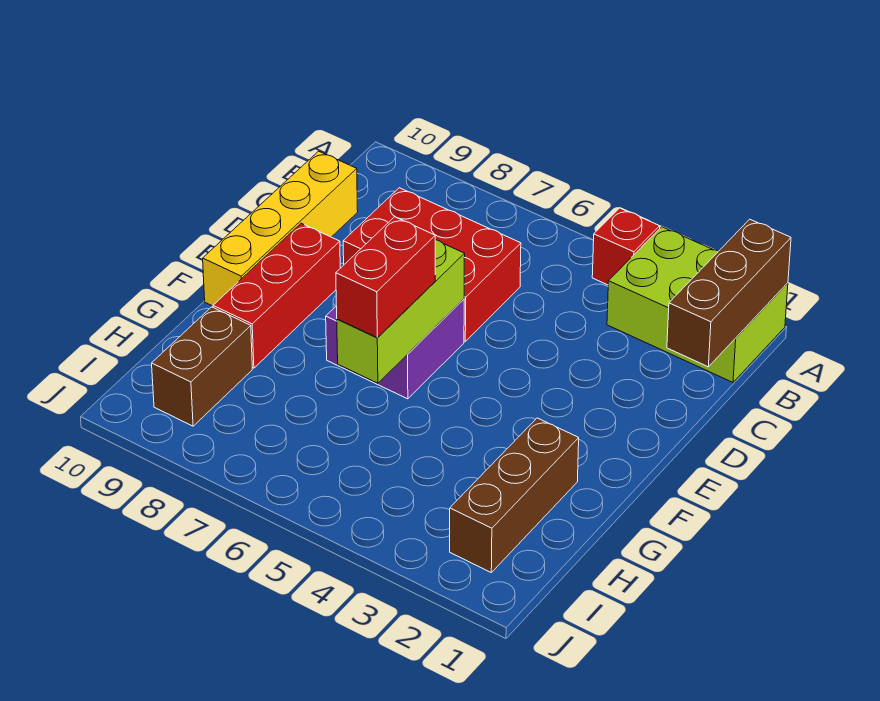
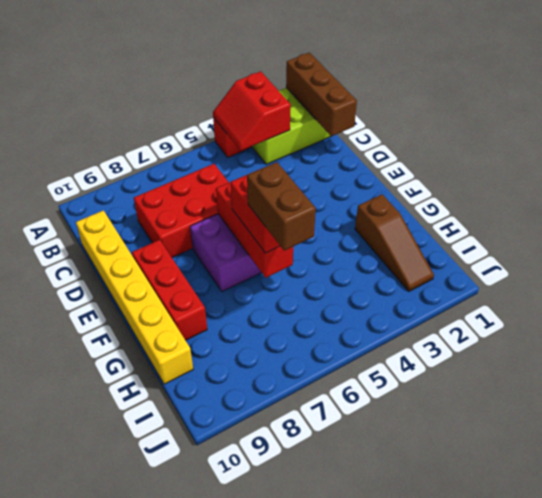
none -> red 2x2 slope [213,71,291,151]
yellow 1x4 brick [203,151,358,306] -> yellow 1x6 brick [76,210,193,384]
lime 1x3 brick [337,240,465,383] -> red 1x3 brick [216,182,293,278]
brown 1x3 brick [450,418,579,572] -> brown 1x3 slope [355,194,434,291]
brown 1x2 brick [152,307,252,426] -> brown 1x2 brick moved to [247,162,316,251]

